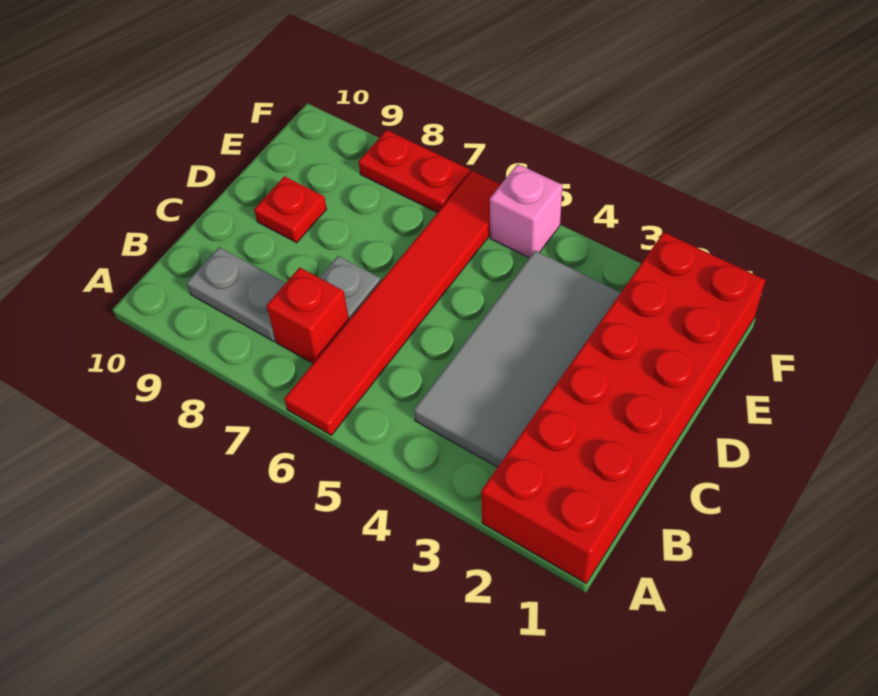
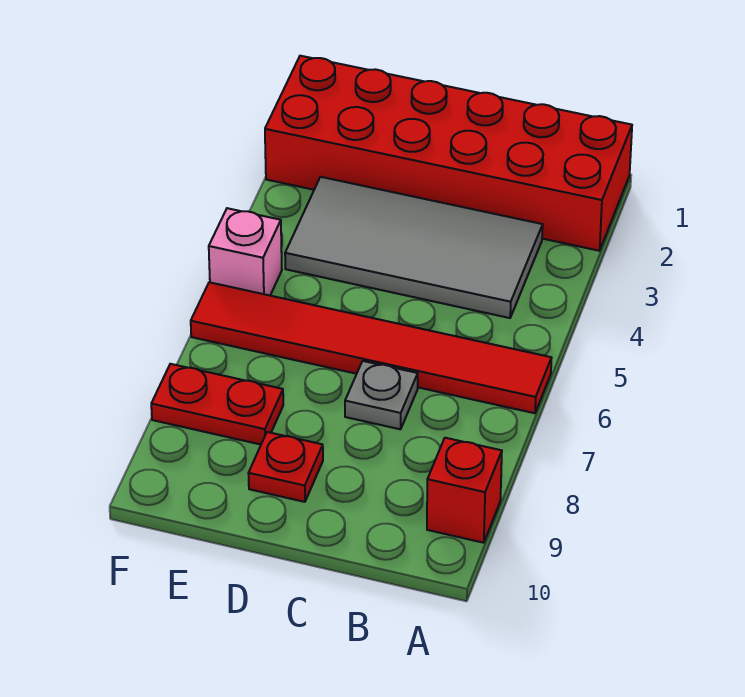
red 1x1 brick [267,267,349,363] -> red 1x1 brick moved to [427,438,502,543]
grey 1x2 plate [187,247,285,342] -> none
red 1x2 plate [359,130,470,213] -> red 1x2 plate turned to [151,364,283,445]

